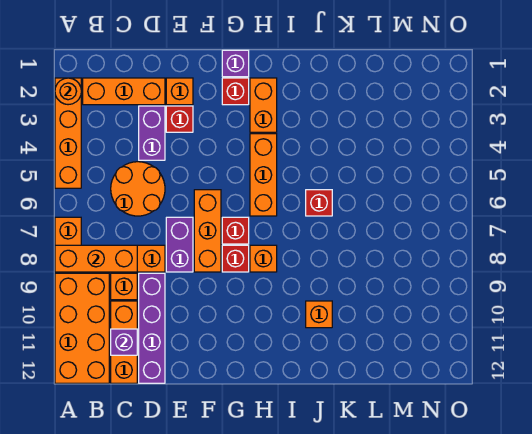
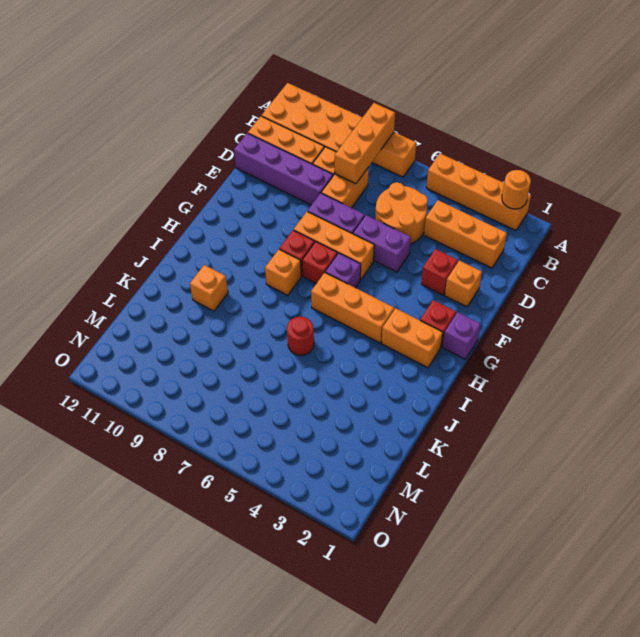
orange 1x3 brick [83,78,165,105] -> orange 1x3 brick turned to [424,200,507,268]
purple 1x1 brick [111,329,137,355] -> purple 1x1 brick moved to [325,253,361,288]
purple 1x2 brick [139,106,165,160] -> purple 1x2 brick moved to [353,215,411,272]
red 1x1 brick [306,190,332,216] -> red 1x1 round brick [287,317,314,355]

